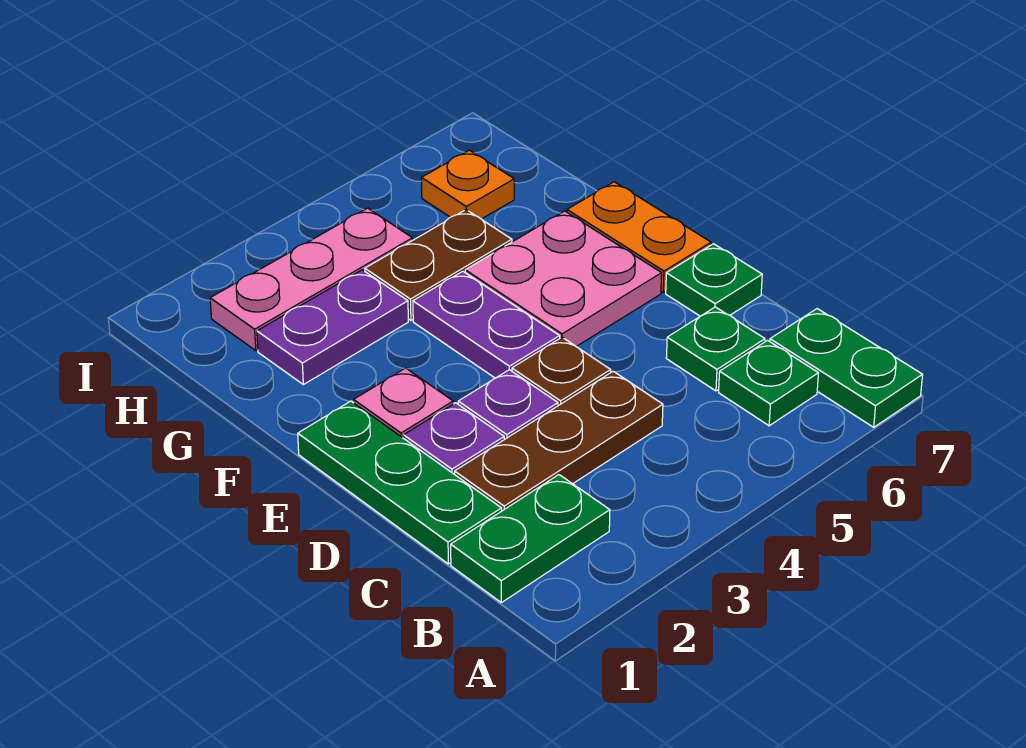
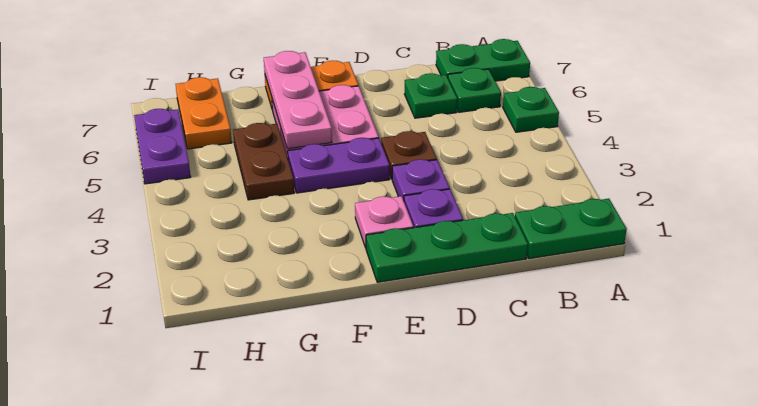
green 1x2 plate [451,475,610,603] -> green 1x2 plate turned to [515,199,627,259]
brown 1x3 plate [455,371,663,511] -> none
green 1x1 plate [666,244,762,316] -> green 1x1 plate moved to [503,87,559,132]
purple 1x2 plate [257,270,408,385] -> purple 1x2 plate moved to [134,109,191,184]
pink 1x3 plate [210,208,413,351] -> pink 1x3 plate moved to [264,51,332,149]
orange 1x1 plate [421,150,514,219] -> orange 1x2 plate [176,77,232,149]

